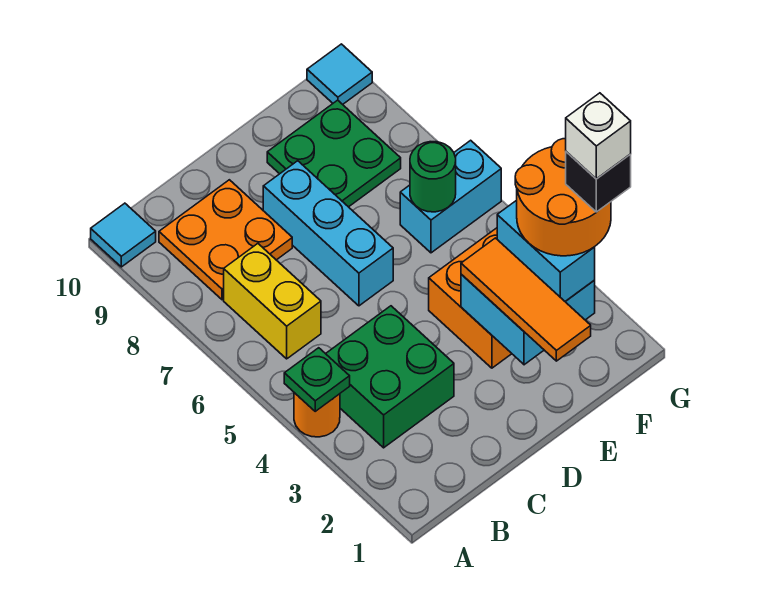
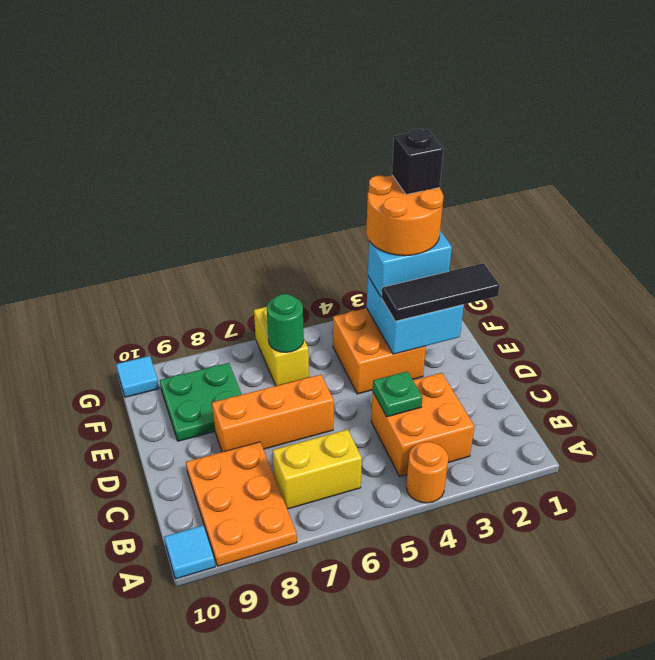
green 1x1 plate [284,348,350,411] -> green 1x1 plate moved to [373,371,422,417]
green 2x2 brick [326,306,454,448] -> orange 2x2 brick [371,373,475,476]
orange 2x2 plate [159,180,292,300] -> orange 2x3 plate [186,442,297,566]
cyan 1x3 brick [263,161,393,306] -> orange 1x3 brick [212,375,334,452]
orange 1x3 tile [461,238,591,361] -> black 1x3 tile [382,263,500,321]
cyan 1x2 brick [400,140,501,253] -> yellow 1x2 brick [254,307,309,386]
white 1x1 brick [566,93,631,179] -> none

